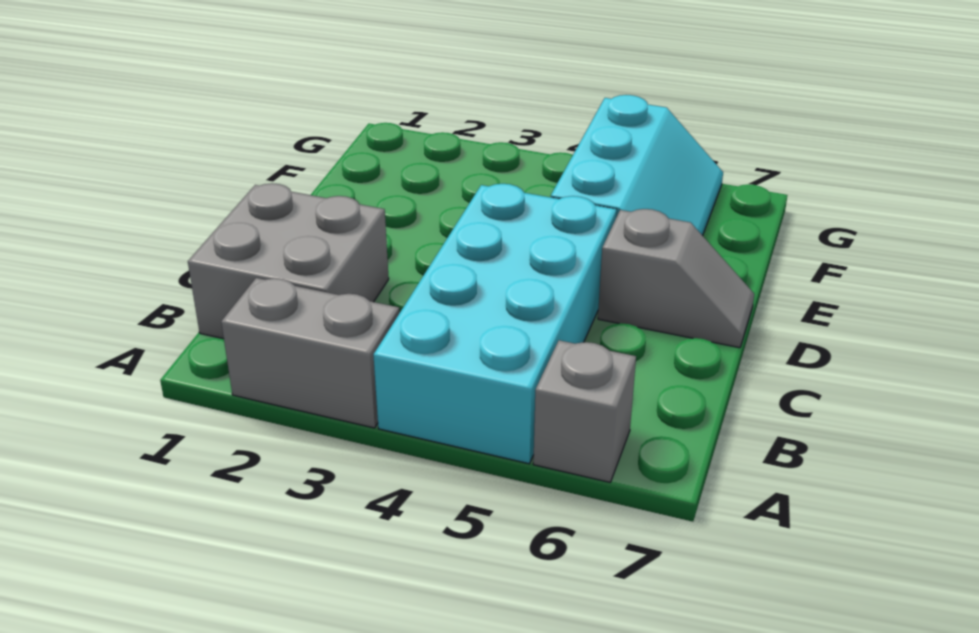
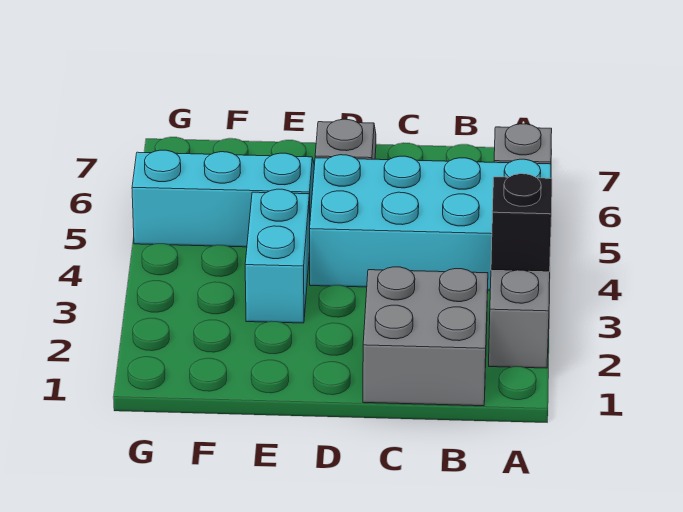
none -> black 1x1 brick [491,174,552,272]
none -> cyan 1x2 brick [245,189,310,323]

